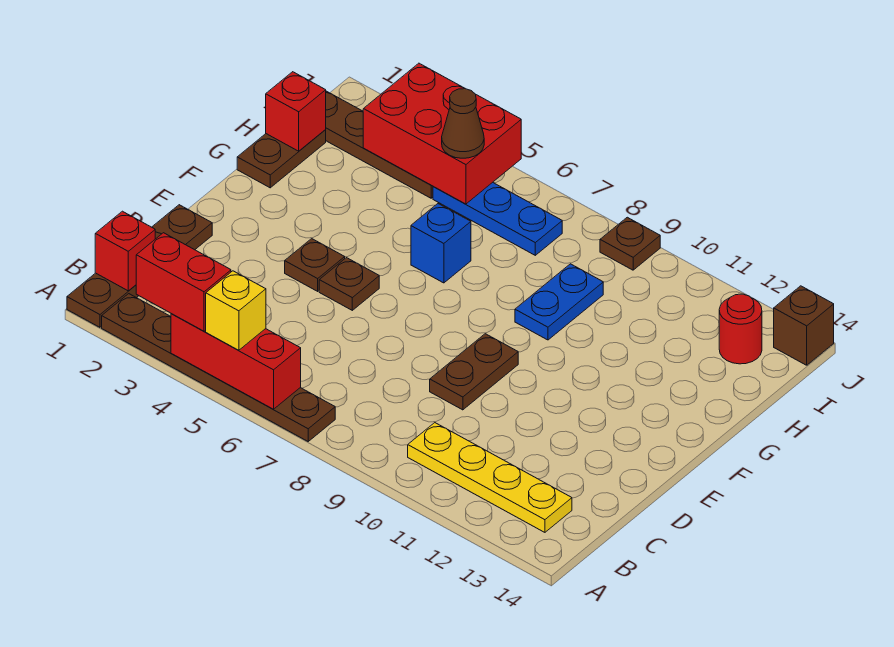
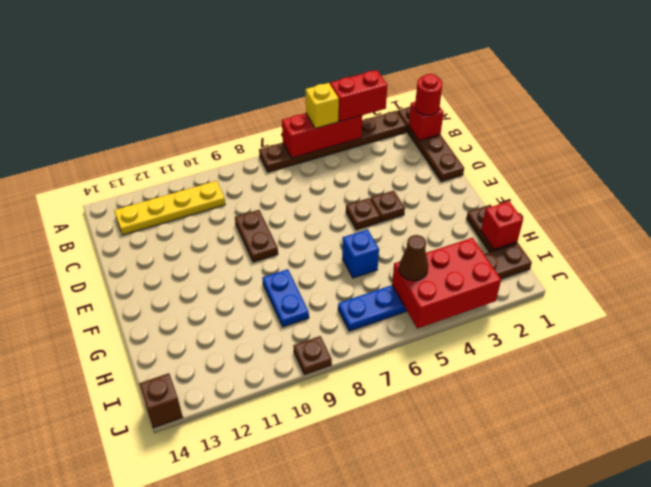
red 1x1 round brick [719,294,762,364] -> red 1x1 round brick moved to [415,74,442,115]

